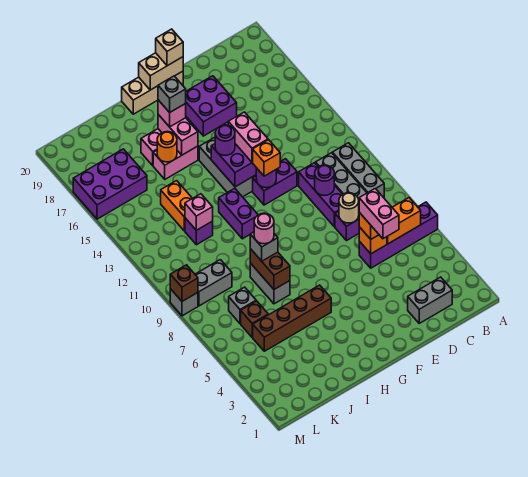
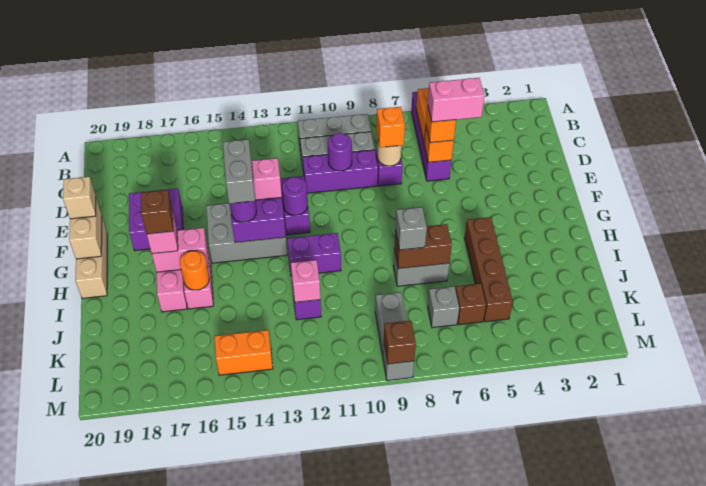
grey 1x2 brick [408,277,452,323] -> grey 1x2 brick moved to [223,139,255,204]
orange 1x1 brick [253,140,280,176] -> orange 1x1 brick moved to [376,107,405,147]
grey 1x1 brick [158,76,186,113] -> brown 1x1 brick [141,190,173,234]
pink 1x1 round brick [254,213,274,244] -> none
orange 1x2 brick [161,181,192,231] -> orange 1x2 brick moved to [214,330,273,375]
purple 2x3 brick [73,149,147,219] -> none

